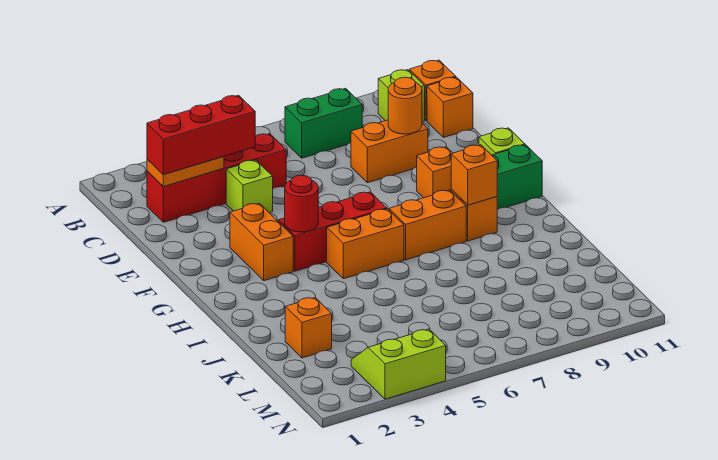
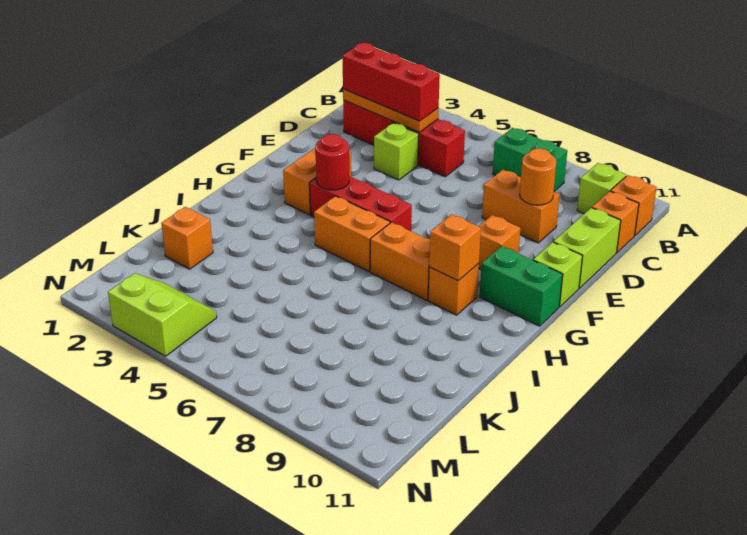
orange 1x2 plate [147,157,224,187] -> orange 1x3 plate [343,89,439,132]
none -> lime 1x2 brick [554,208,621,288]

